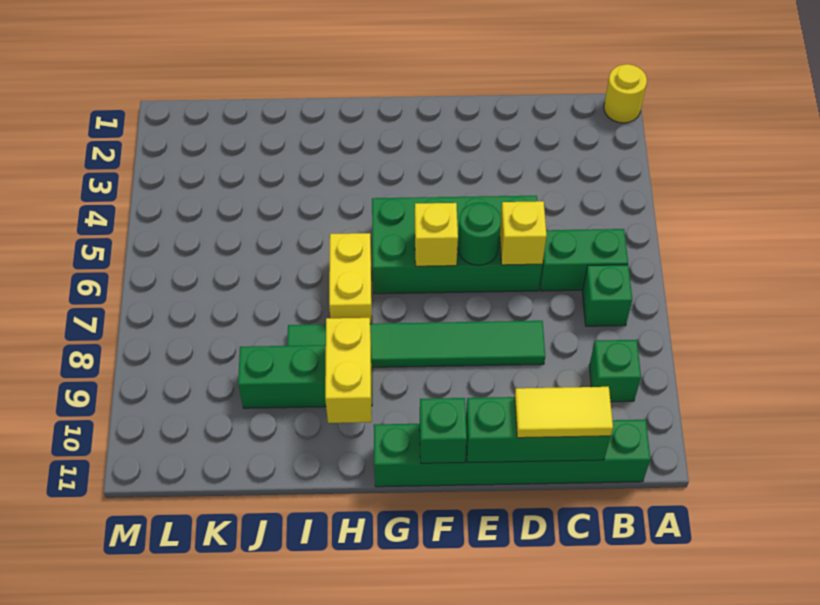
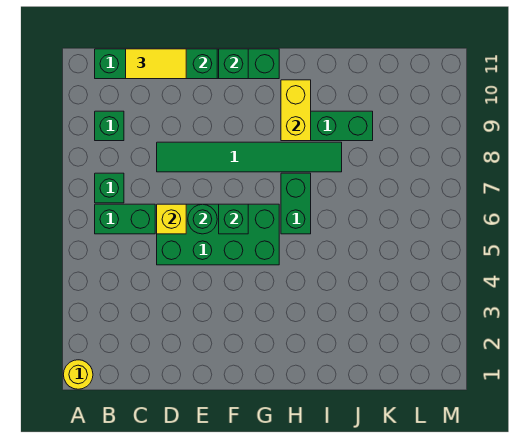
yellow 1x1 brick [415,203,458,266] -> green 1x1 brick [219,204,248,234]
yellow 1x2 brick [329,233,372,324] -> green 1x2 brick [281,173,311,234]

